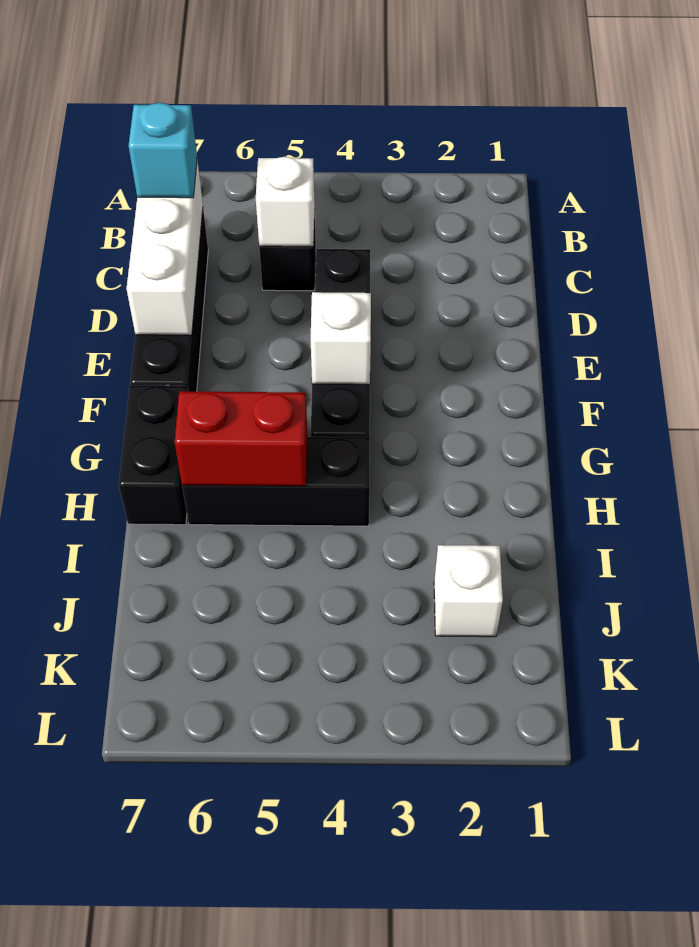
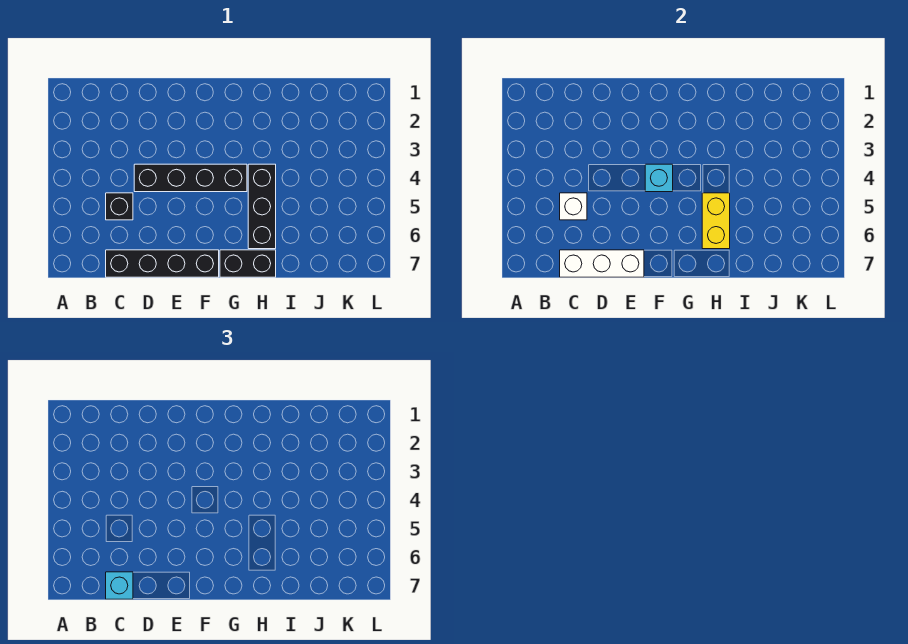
white 1x1 brick [311,292,371,384] -> cyan 1x1 brick [645,164,673,192]
red 1x2 brick [175,391,308,486] -> yellow 1x2 brick [702,193,730,249]
white 1x1 brick [434,545,503,637] -> none

